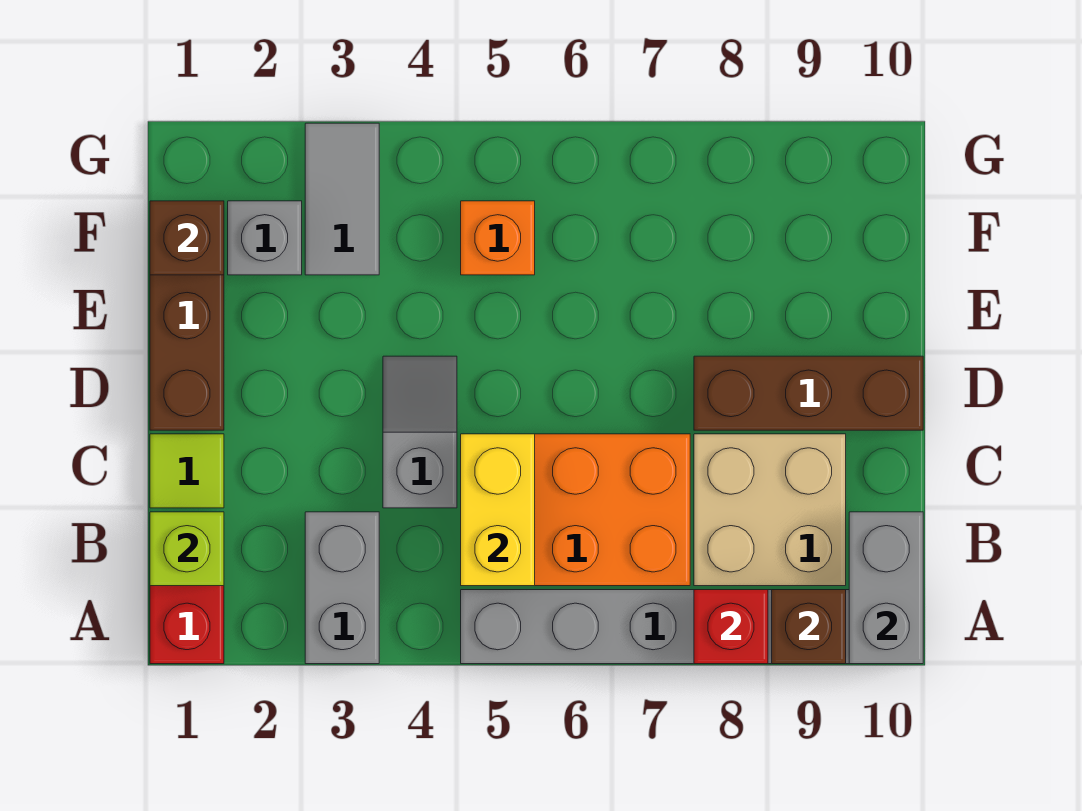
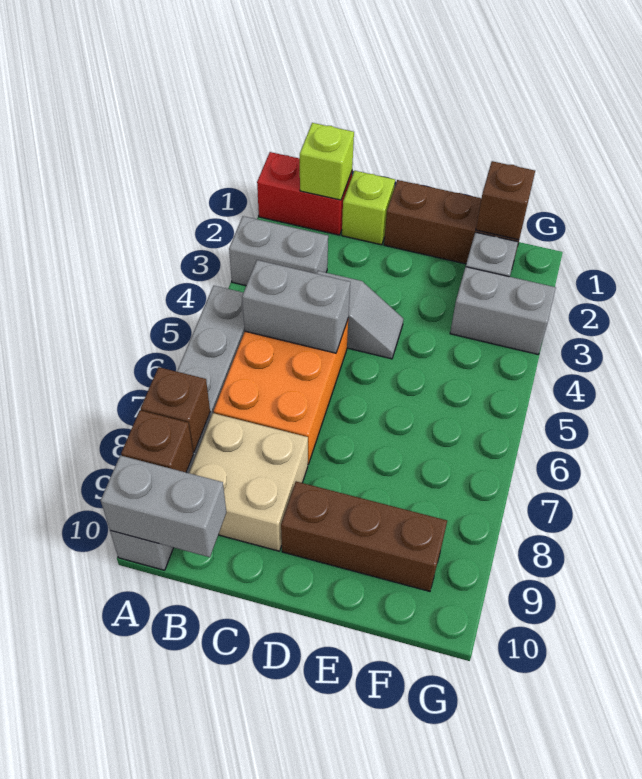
red 1x1 brick [694,590,768,664] -> brown 1x1 brick [141,367,210,452]
yellow 1x2 brick [461,434,535,586] -> grey 1x2 brick [242,260,350,353]
lime 1x1 tile [150,434,224,508] -> lime 1x1 brick [342,171,395,245]
brown 1x3 brick [694,356,923,430] -> brown 1x3 brick turned to [281,482,447,591]
grey 1x2 tile [305,123,379,275] -> grey 1x2 brick [450,267,556,354]
orange 1x1 brick [461,201,535,275] -> none

